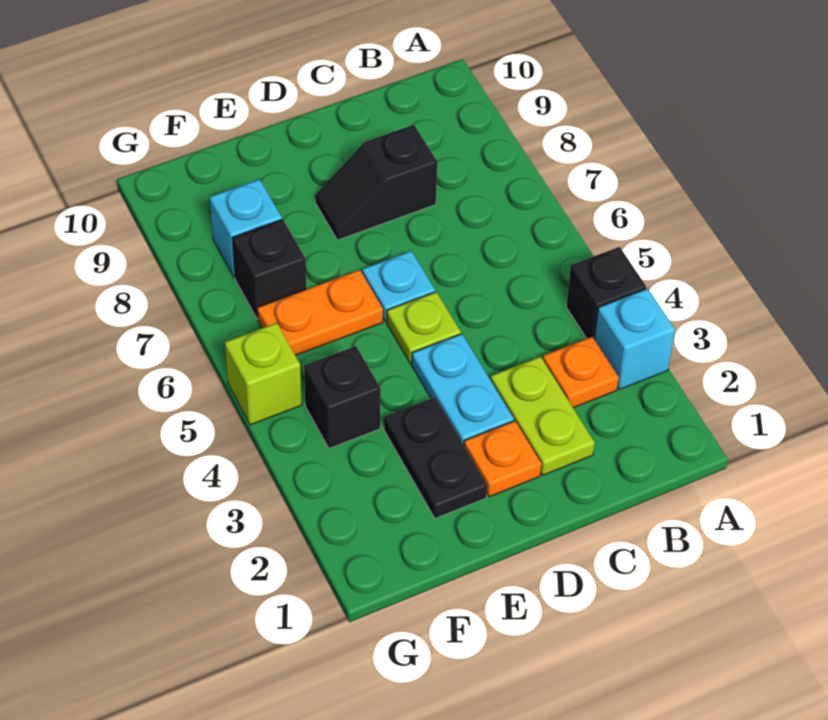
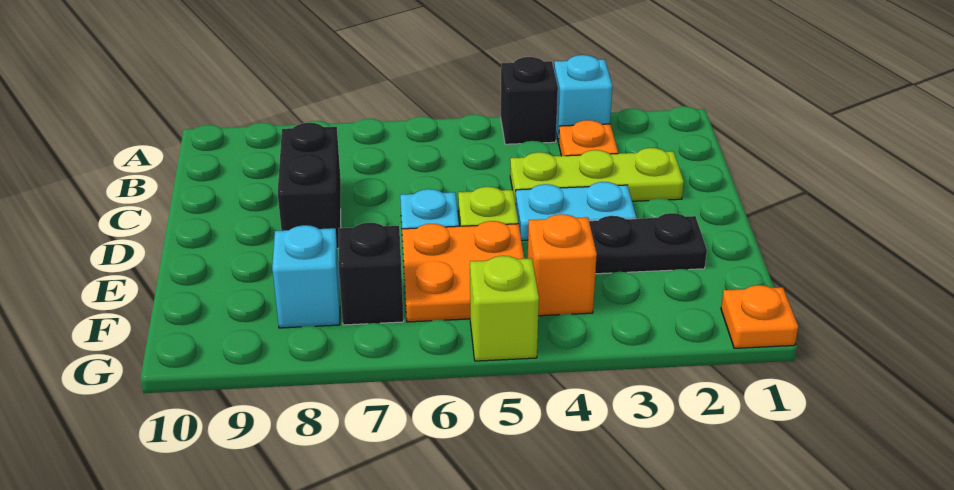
lime 1x2 plate [491,357,595,475] -> lime 1x3 plate [510,148,684,204]
black 1x2 slope [315,125,437,240] -> black 1x2 brick [278,123,341,249]
orange 1x1 plate [464,421,541,497] -> orange 1x1 plate moved to [721,285,798,348]
orange 1x2 plate [257,270,383,355] -> orange 2x2 plate [402,221,524,322]
black 1x1 brick [304,346,381,448] -> orange 1x1 brick [528,214,597,316]

